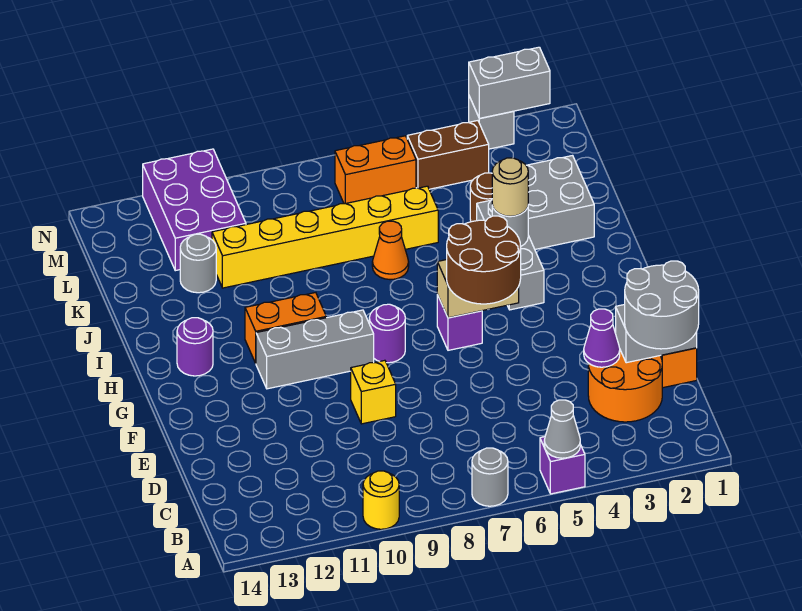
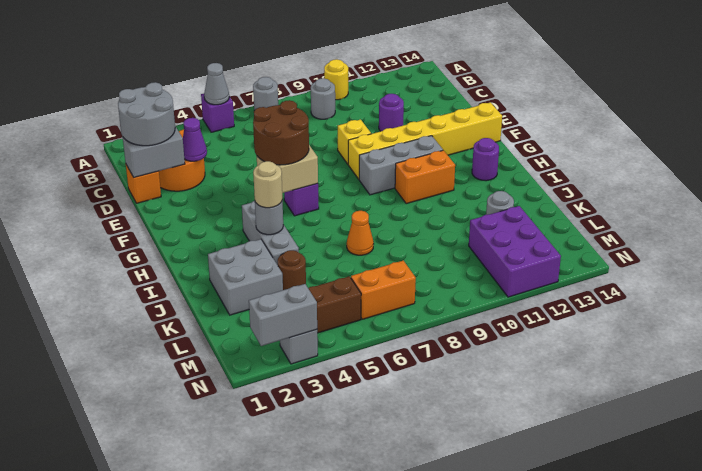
none -> grey 1x1 round brick [311,78,335,119]
purple 1x1 round brick [369,304,405,363] -> purple 1x1 round brick moved to [379,94,404,131]
yellow 1x6 brick [212,186,438,288] -> yellow 1x6 brick moved to [348,102,502,179]

